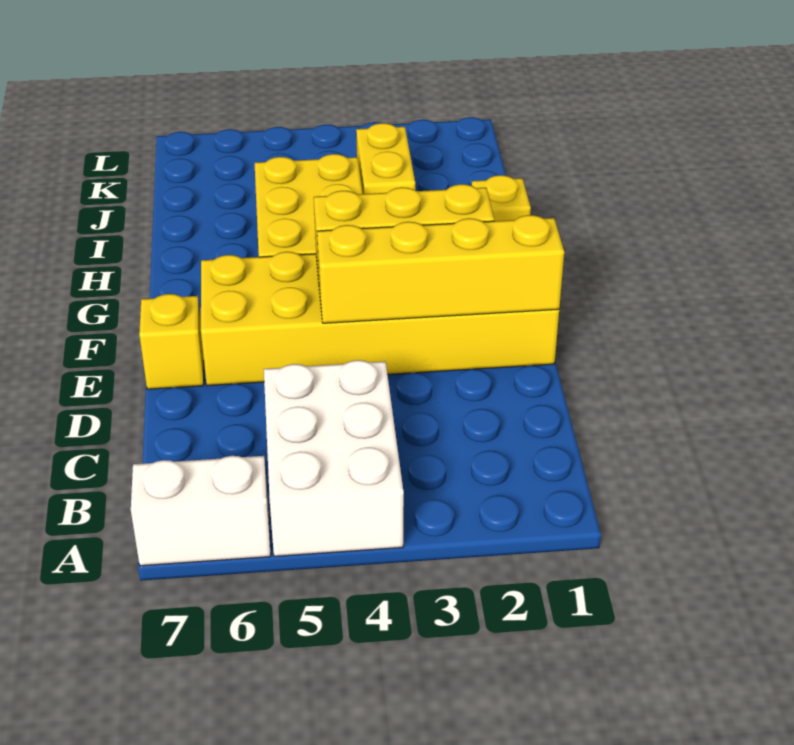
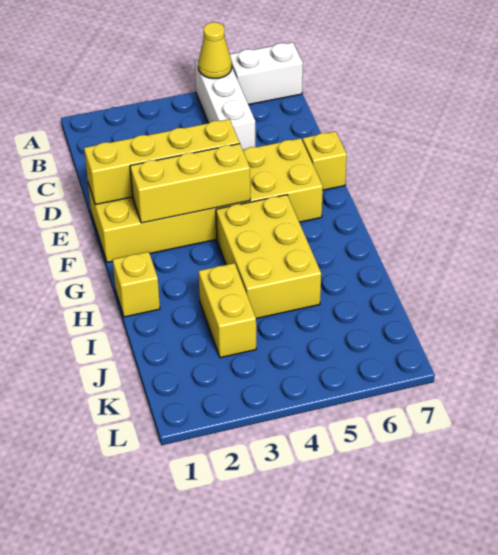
white 2x3 brick [264,360,404,556] -> white 1x3 brick [195,60,255,150]
none -> yellow 1x1 cone [198,22,232,79]

